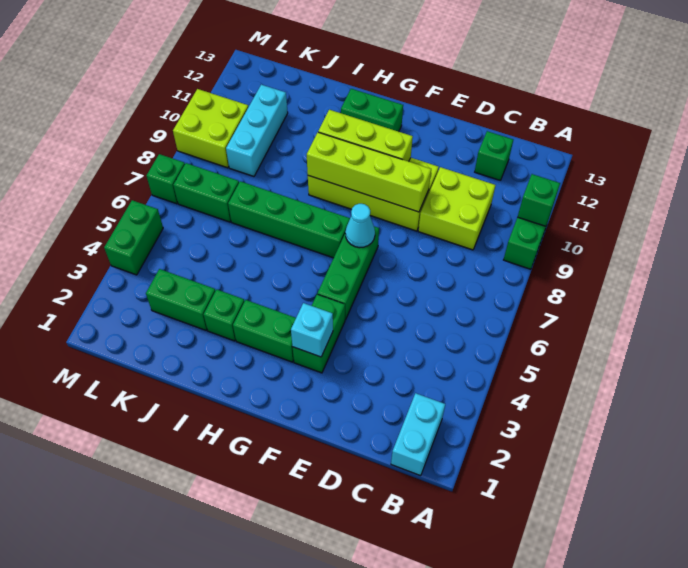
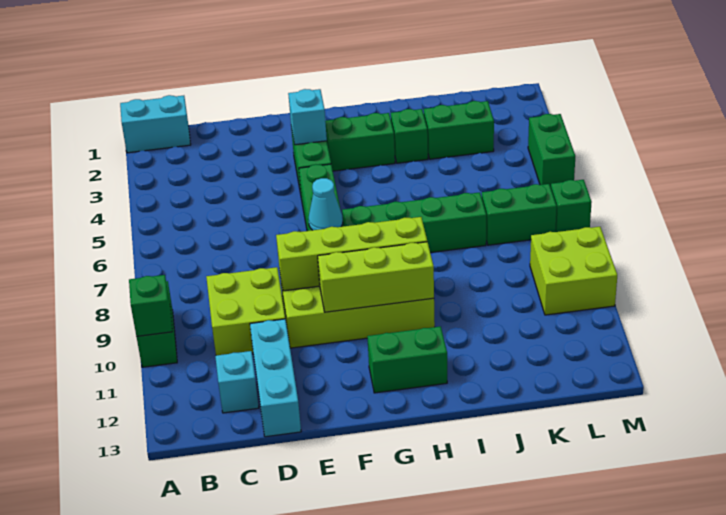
cyan 1x2 brick [391,393,445,476] -> cyan 1x2 brick turned to [120,95,191,153]
green 1x1 brick [475,131,513,180] -> cyan 1x1 brick [215,351,259,413]
cyan 1x3 brick [226,85,288,176] -> cyan 1x3 brick moved to [250,319,301,437]

